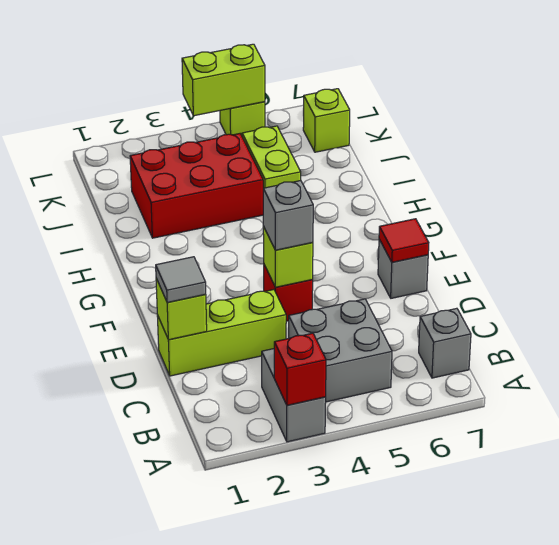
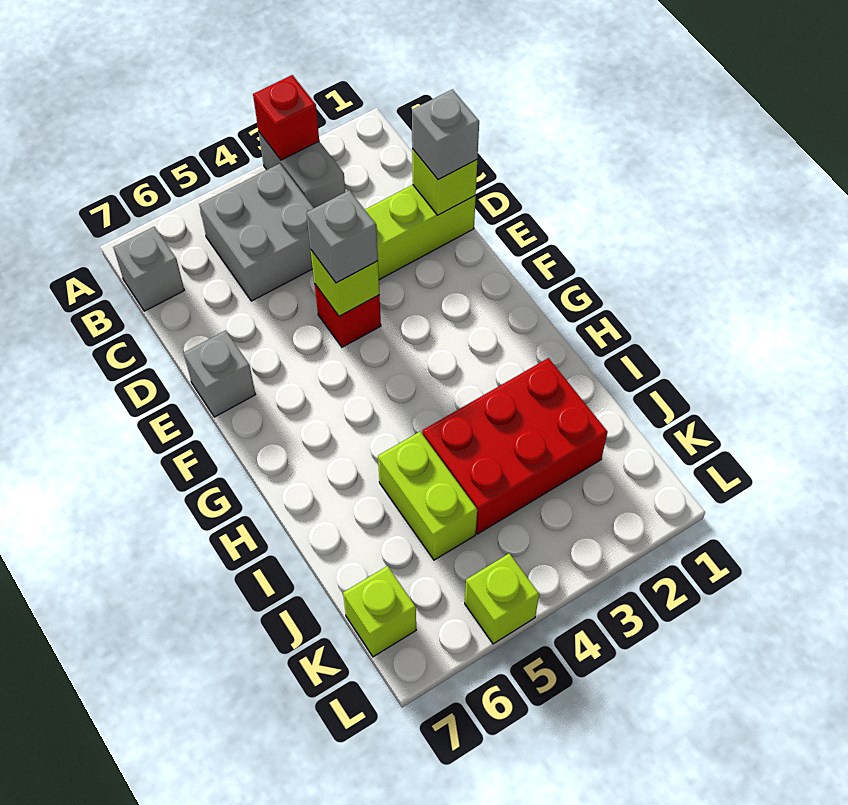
grey 1x1 tile [156,257,206,302] -> grey 1x1 brick [412,89,479,179]
red 1x1 tile [379,219,429,262] -> none
lime 1x2 brick [182,44,265,116] -> none

